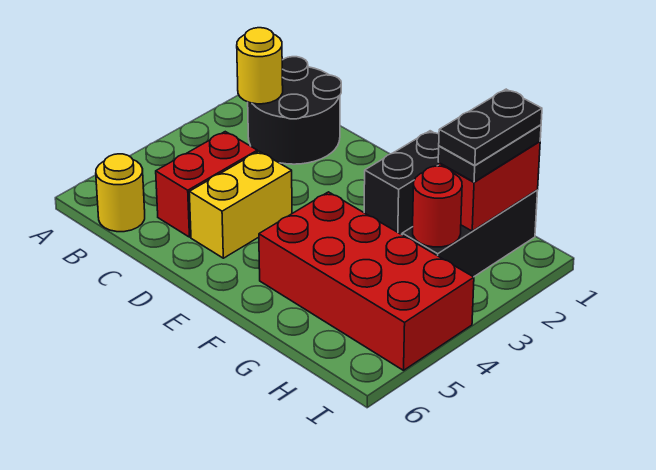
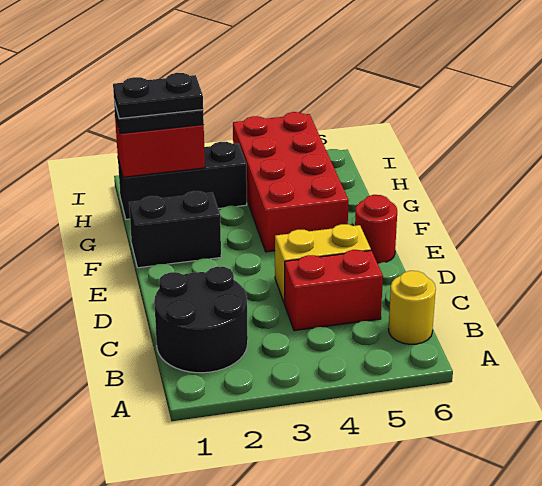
yellow 1x1 round brick [237,28,283,104] -> none
red 1x1 round brick [413,166,462,247] -> red 1x1 round brick moved to [355,195,397,264]

